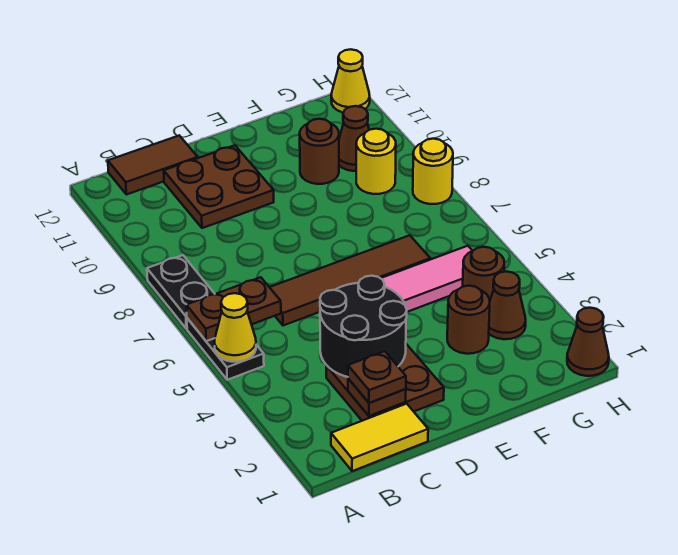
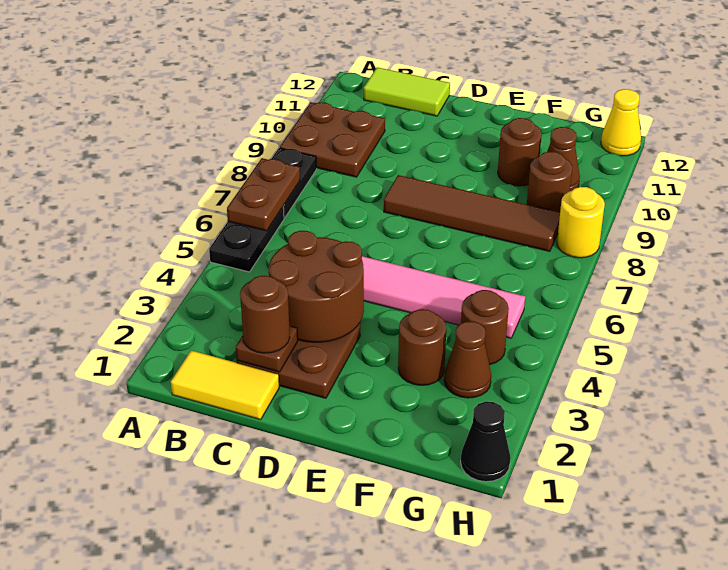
yellow 1x1 cone [215,293,256,362] -> none
brown 1x2 plate [186,277,281,341] -> brown 1x2 plate turned to [227,158,300,231]
brown 1x2 tile [108,136,198,195] -> lime 1x2 tile [364,67,450,116]
brown 1x1 plate [348,351,406,403] -> brown 1x1 round brick [240,276,290,353]
black 2x2 round brick [320,276,407,377] -> brown 2x2 round brick [269,231,364,342]
brown 1x4 tile [270,235,430,326] -> brown 1x4 tile moved to [384,175,560,251]
brown 2x2 plate [164,145,274,228] -> brown 2x2 plate moved to [280,102,385,177]
yellow 1x1 round brick [356,129,396,194] -> brown 1x1 round brick [527,152,572,212]
brown 1x1 cone [567,308,609,376] -> black 1x1 cone [461,402,510,482]

